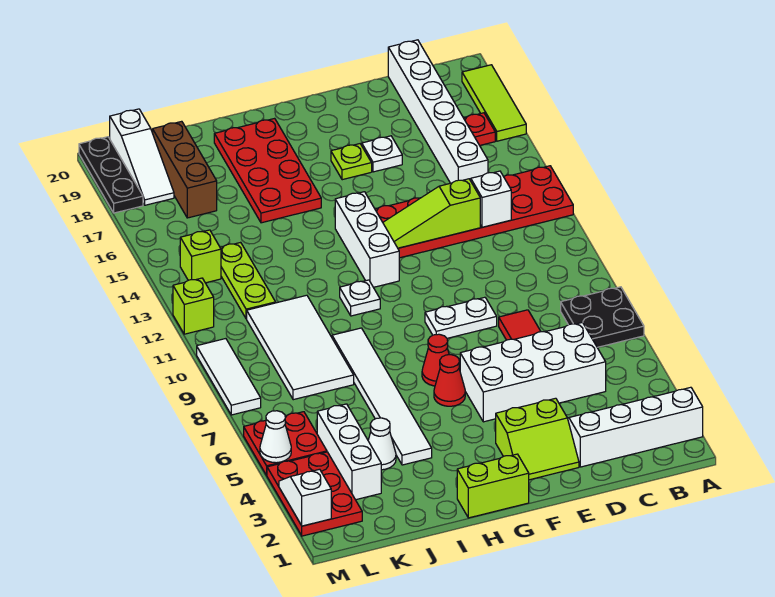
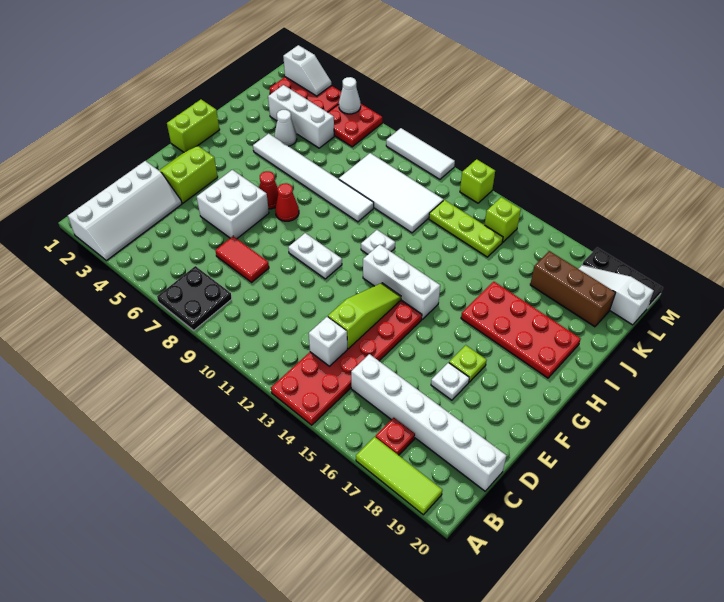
white 2x4 brick [460,322,606,422] -> white 2x2 brick [197,170,269,239]
white 1x2 plate [425,297,497,338] -> white 1x2 plate turned to [288,233,342,279]

